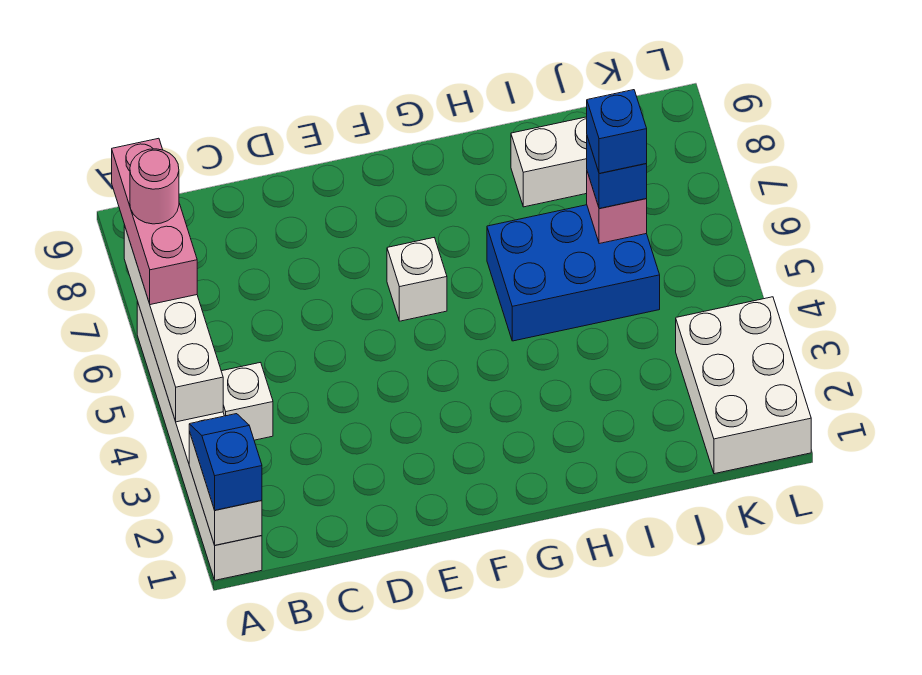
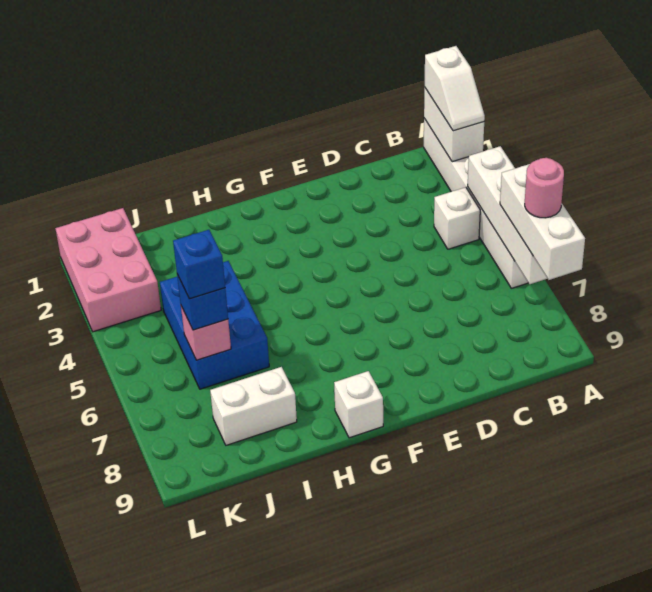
blue 1x2 slope [189,414,262,510] -> white 1x2 slope [425,46,485,131]
pink 1x3 brick [112,138,197,305] -> white 1x3 brick [500,164,585,280]
white 1x1 brick [387,238,447,321] -> white 1x1 brick moved to [334,371,383,438]
blue 2x3 brick [487,205,660,341] -> blue 2x3 brick turned to [160,261,269,389]
white 2x3 brick [676,297,811,474] -> pink 2x3 brick [55,208,161,332]

